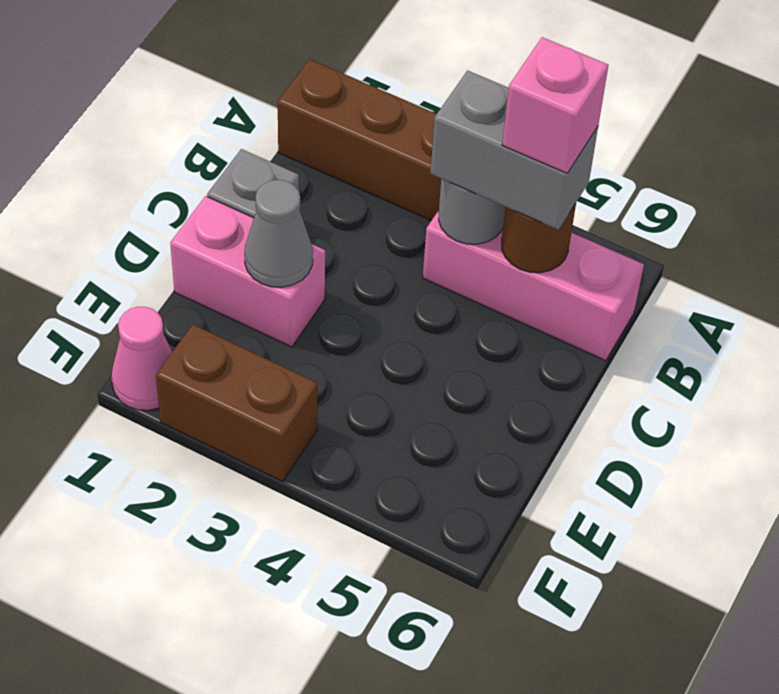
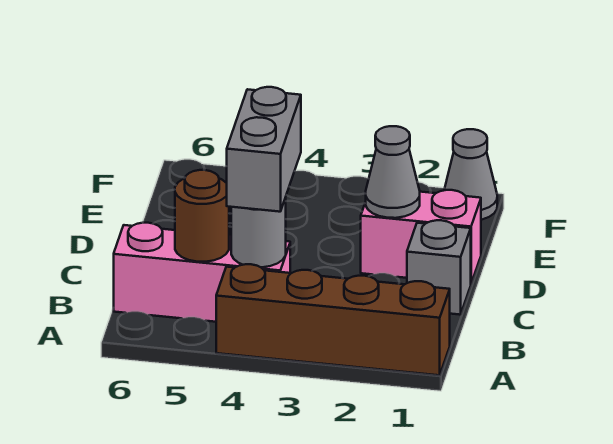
grey 1x2 brick [430,70,598,230] -> grey 1x2 brick turned to [227,87,301,212]
pink 1x1 brick [502,37,608,173] -> none
pink 1x1 cone [111,307,172,410] -> grey 1x1 cone [444,129,497,220]
brown 1x2 brick [156,325,317,481] -> none

